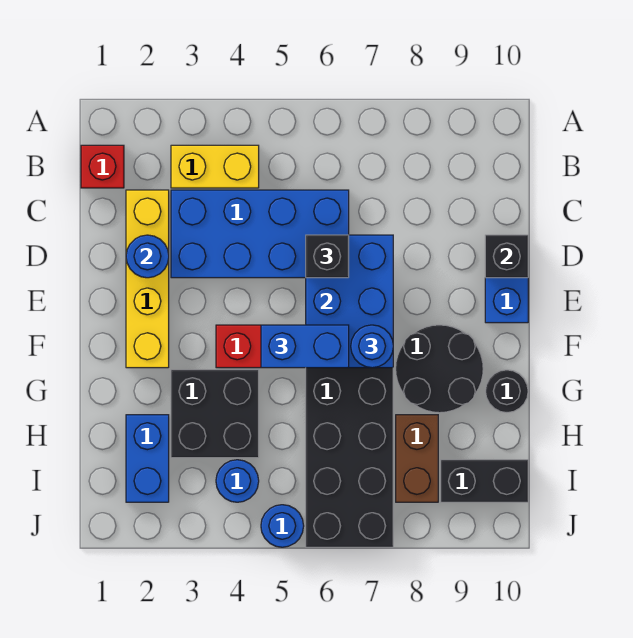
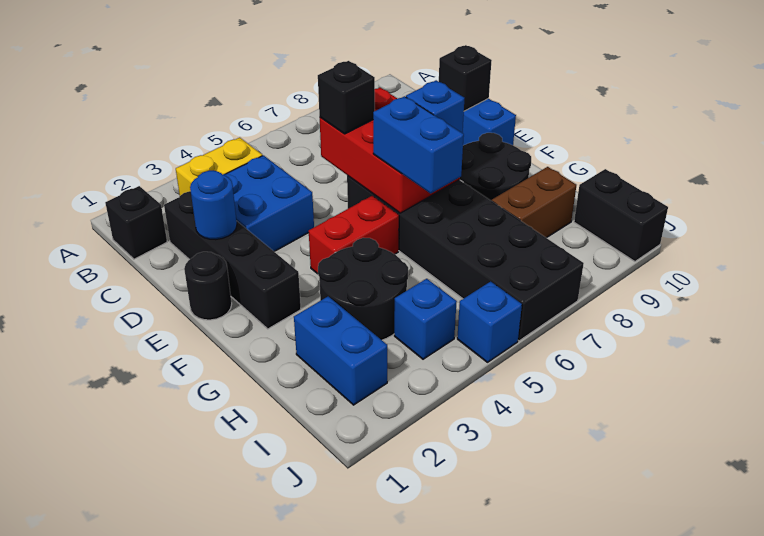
red 1x1 brick [81,145,124,188] -> black 1x1 brick [105,186,167,259]
yellow 1x4 brick [126,190,169,368] -> black 1x4 brick [164,191,301,329]
blue 2x4 brick [171,190,349,278] -> blue 2x2 brick [223,155,314,251]
blue 2x3 brick [306,235,393,368] -> red 2x3 brick [320,88,460,213]
blue 1x2 brick [261,325,349,368] -> blue 1x2 brick turned to [373,96,464,193]
blue 1x1 round brick [351,325,393,368] -> blue 1x1 brick [406,80,464,133]
black 2x2 brick [171,370,259,458] -> black 2x2 round brick [318,238,408,340]
black 1x1 round brick [486,370,528,413] -> black 1x1 round brick moved to [184,252,232,320]
brown 1x2 brick [396,415,438,502] -> brown 1x2 brick turned to [492,167,576,238]
blue 1x1 round brick [216,460,259,502] -> blue 1x1 brick [394,279,457,359]
black 1x2 brick [441,460,528,502] -> black 1x2 brick turned to [574,169,668,261]
blue 1x1 round brick [261,505,304,547] -> blue 1x1 brick [457,281,522,362]

